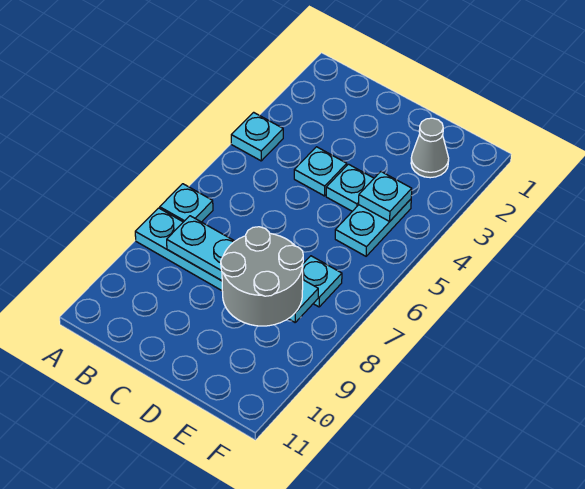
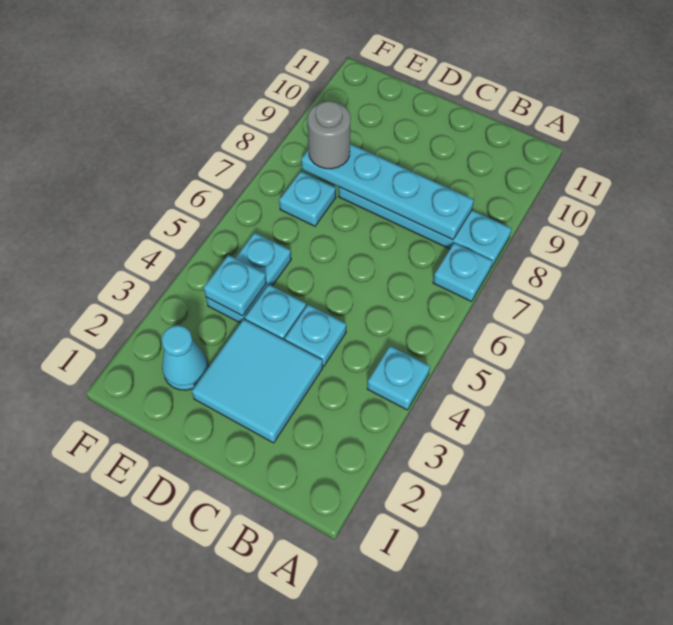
none -> cyan 2x2 tile [192,319,323,443]
grey 2x2 round brick [221,227,303,326] -> grey 1x1 round brick [308,101,351,169]
grey 1x1 cone [411,118,449,178] -> cyan 1x1 cone [161,325,209,390]

